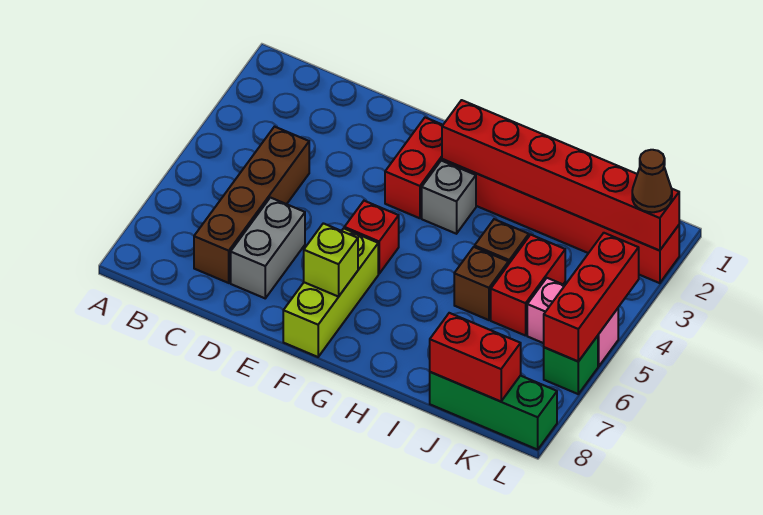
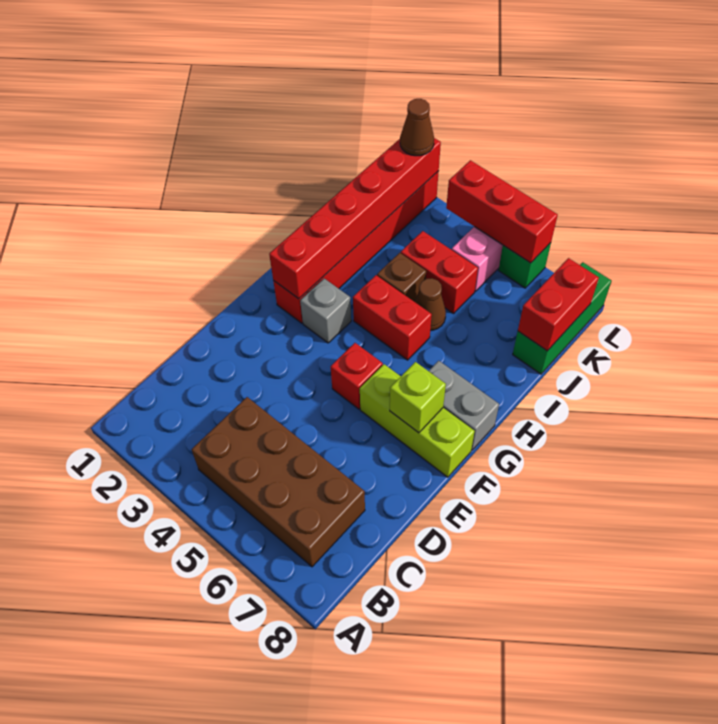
brown 1x4 brick [194,127,309,283] -> brown 2x4 brick [192,397,365,567]
grey 1x2 brick [231,198,305,298] -> grey 1x2 brick moved to [429,361,499,450]
red 1x2 brick [385,118,443,218] -> red 1x2 brick moved to [353,275,432,360]
brown 1x1 brick [454,247,508,320] -> brown 1x1 cone [415,278,446,331]

